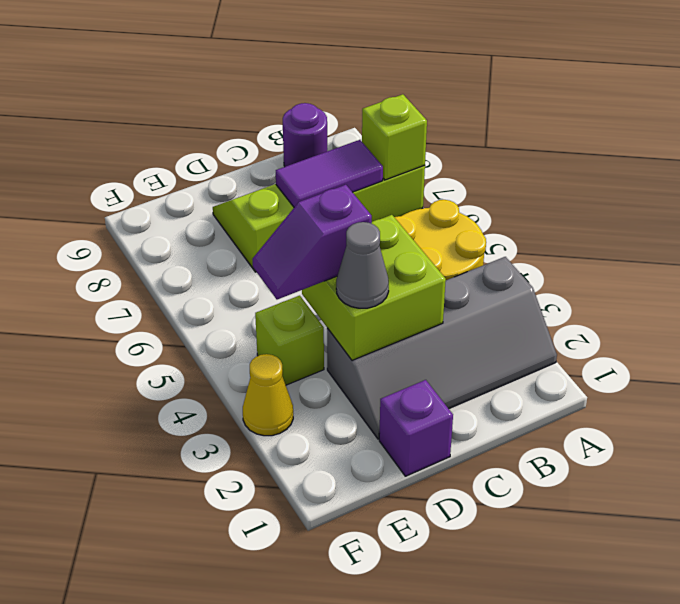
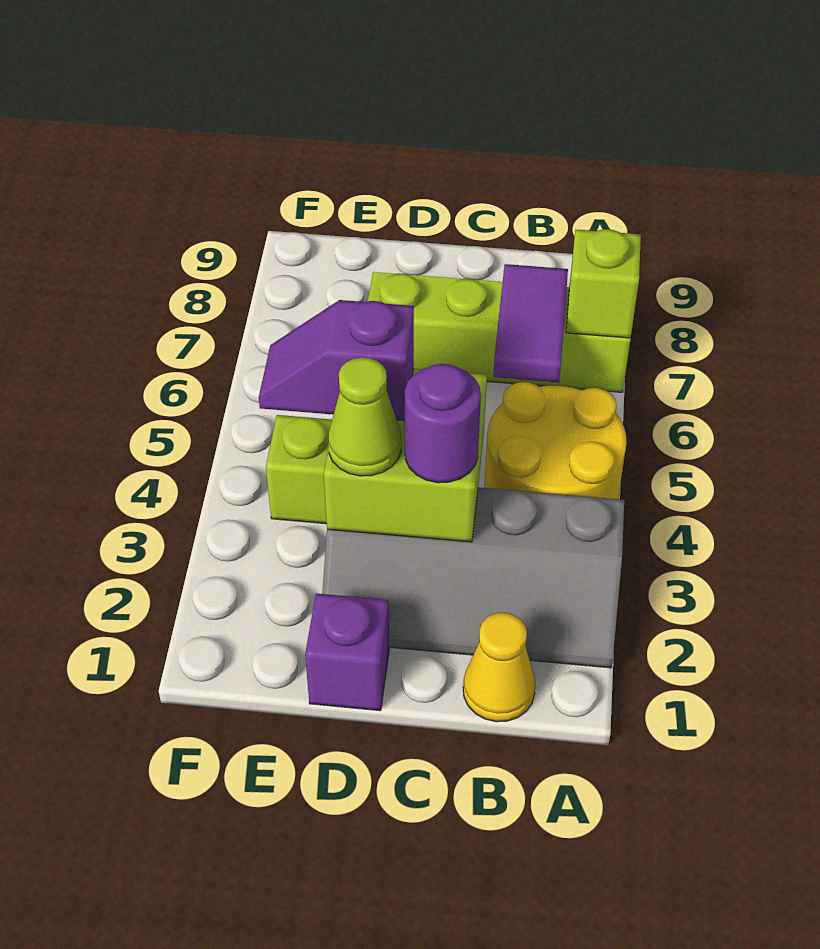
purple 1x2 tile [276,140,383,207] -> purple 1x2 tile turned to [493,264,568,382]
purple 1x1 round brick [283,103,327,167] -> purple 1x1 round brick moved to [405,364,481,483]
grey 1x1 cone [336,222,389,308] -> lime 1x1 cone [328,357,401,476]
yellow 1x1 cone [243,354,293,436] -> yellow 1x1 cone moved to [463,612,535,722]

